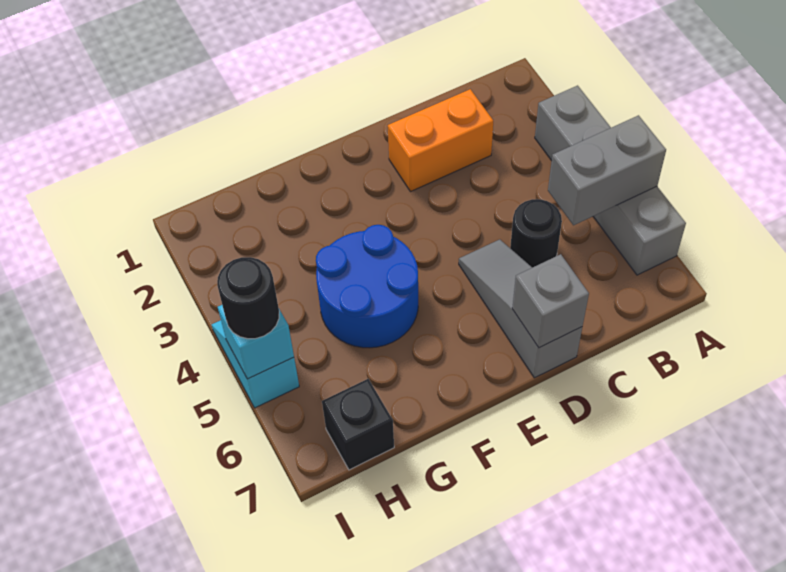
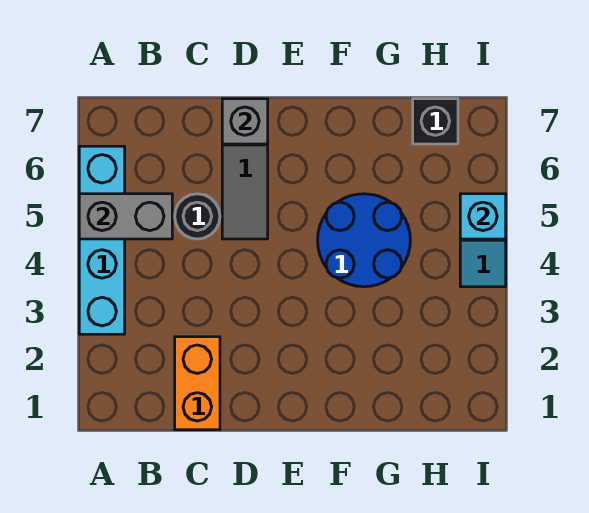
grey 1x4 brick [535,85,686,275] -> cyan 1x4 brick [79,146,125,334]
orange 1x2 brick [388,89,493,192] -> orange 1x2 brick turned to [175,337,220,430]
black 1x1 round brick [217,257,279,339] -> none

